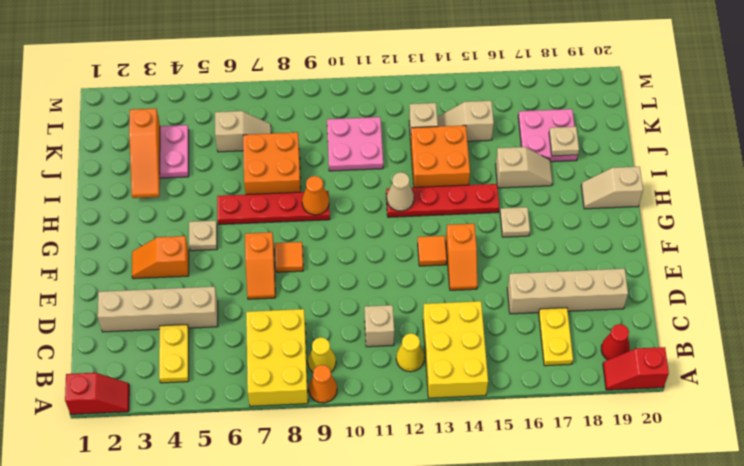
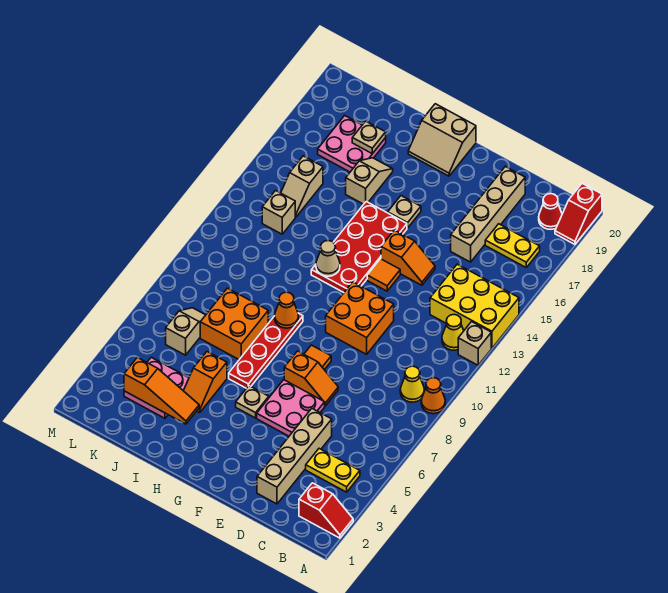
red 1x2 slope [65,373,129,414] -> red 1x2 slope turned to [299,483,353,538]
yellow 2x3 brick [246,309,308,406] -> none
tan 1x1 brick [365,305,394,347] -> tan 1x1 brick moved to [458,322,491,365]
orange 1x2 slope [132,236,189,279] -> orange 1x2 slope moved to [183,352,227,413]
red 1x4 plate [386,184,499,217] -> red 2x4 plate [311,202,407,293]
tan 1x2 slope [581,167,643,209] -> tan 2x2 slope [408,104,476,176]
orange 2x2 brick [411,125,470,187] -> orange 2x2 brick moved to [326,282,394,354]
pink 2x2 plate [327,117,383,171] -> pink 2x2 plate moved to [257,380,325,436]

